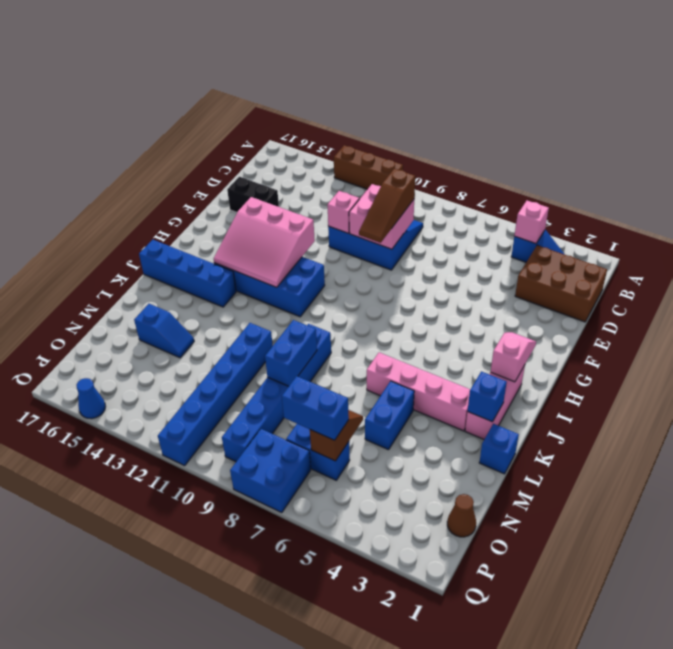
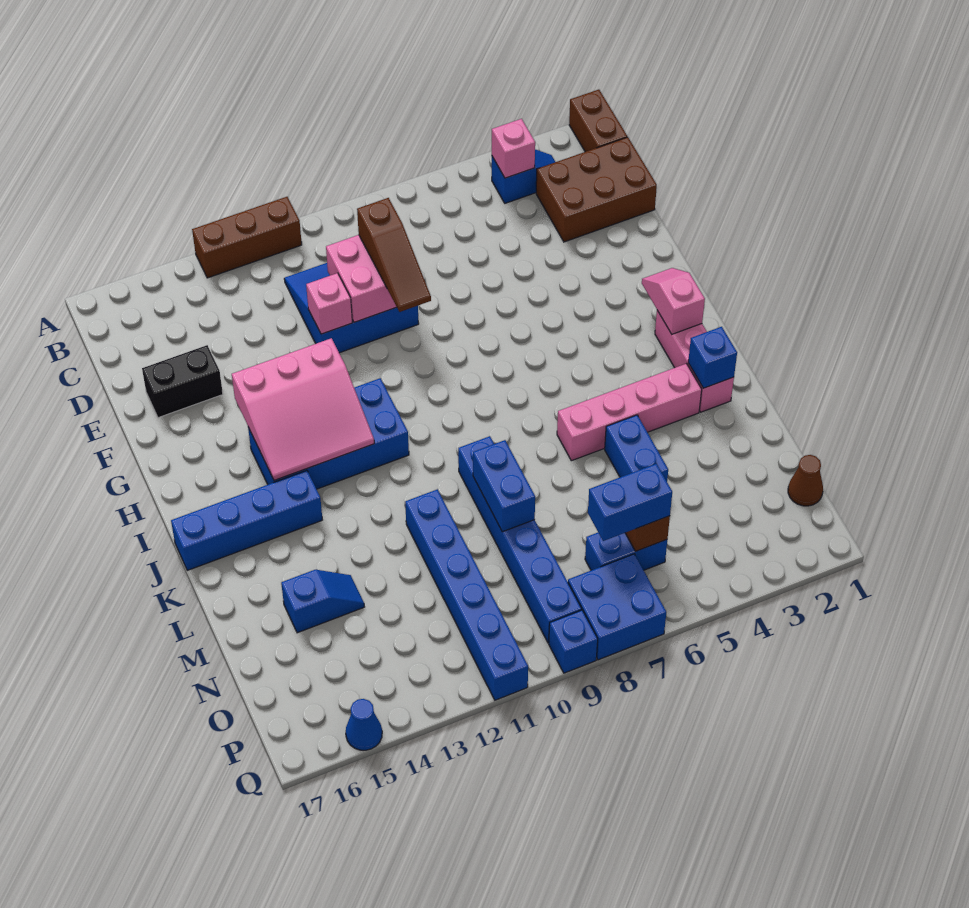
none -> brown 1x2 brick [569,90,627,152]
blue 1x1 brick [479,424,519,474] -> blue 1x1 brick moved to [549,610,598,673]

